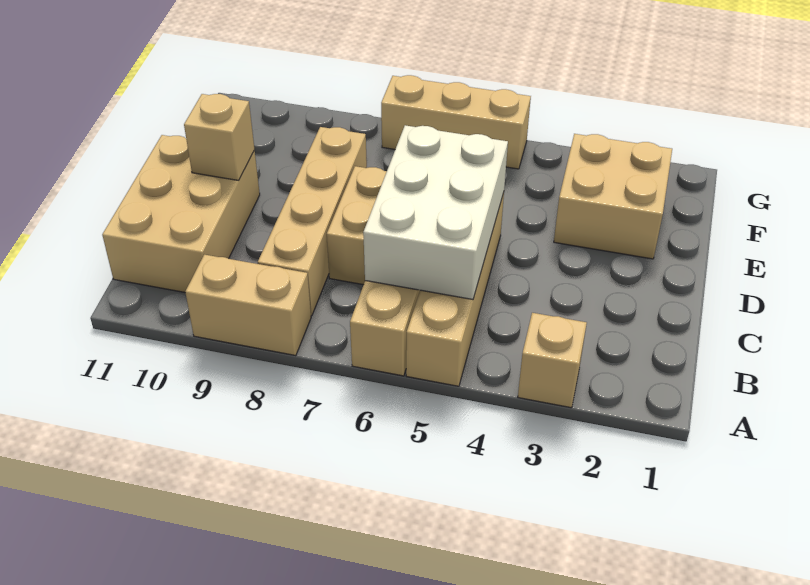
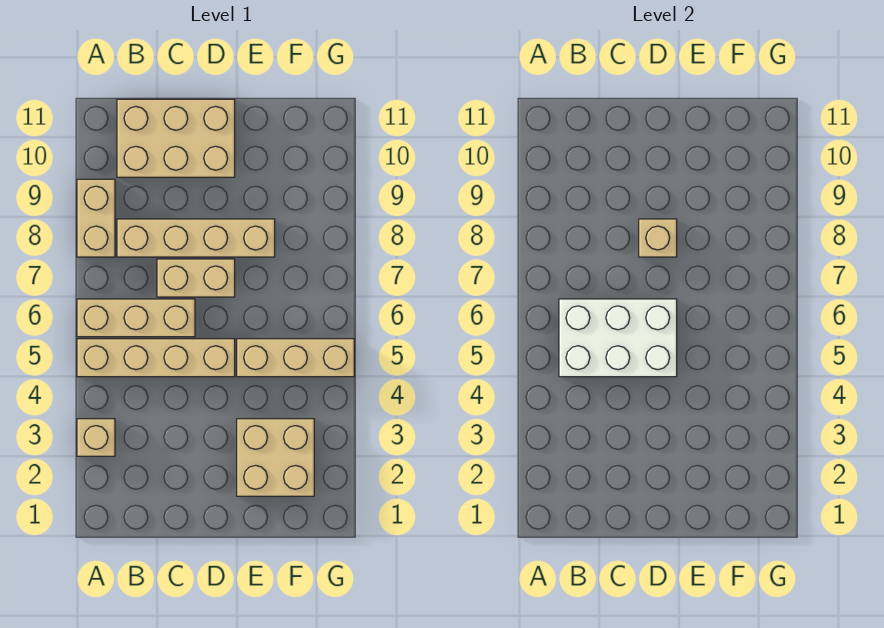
tan 1x1 brick [184,94,255,180] -> tan 1x1 brick moved to [639,219,677,257]
tan 1x3 brick [381,75,531,169] -> tan 1x3 brick turned to [237,339,354,377]

